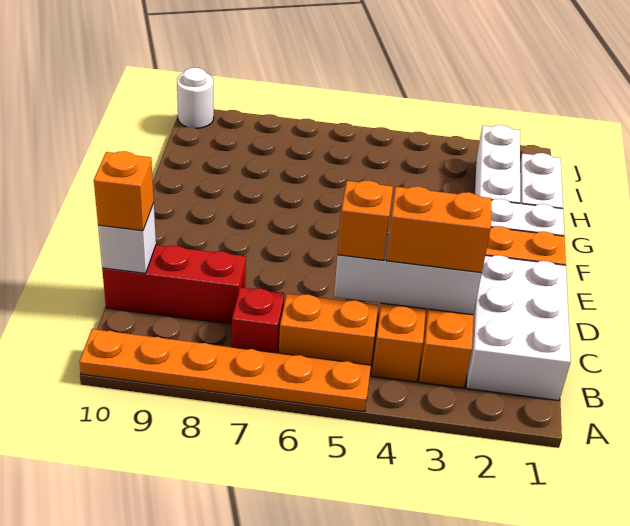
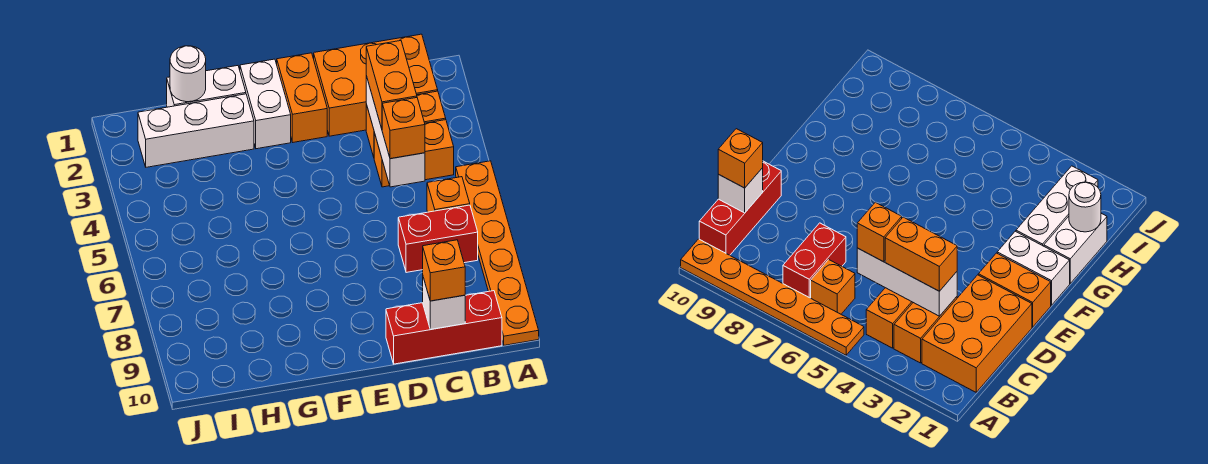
white 2x3 brick [466,255,571,401] -> orange 2x3 brick [314,34,438,136]
orange 1x2 brick [279,293,378,365] -> orange 1x1 brick [427,177,470,212]
red 1x1 brick [232,287,284,353] -> red 1x2 brick [398,205,478,273]
red 1x3 brick [102,245,246,324] -> red 1x3 brick turned to [386,291,502,364]
white 1x1 round brick [177,68,214,128] -> white 1x1 round brick moved to [170,46,206,102]

